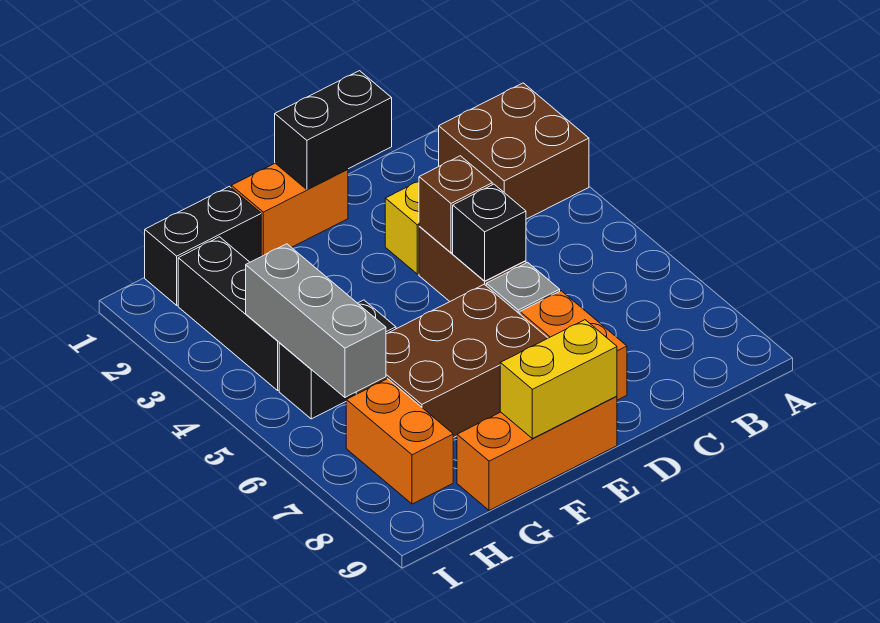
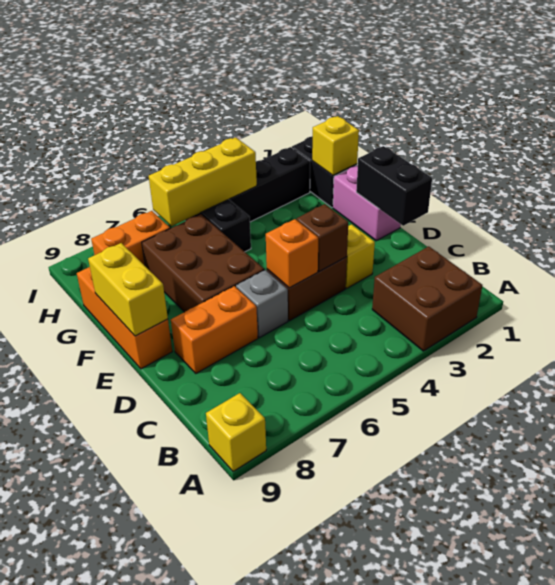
none -> yellow 1x1 brick [206,393,266,472]
black 1x1 brick [453,184,526,281] -> orange 1x1 brick [266,219,318,288]
orange 1x2 brick [231,163,348,256] -> pink 1x2 brick [333,165,401,241]
none -> yellow 1x1 brick [312,116,359,175]
grey 1x3 brick [246,244,386,397] -> yellow 1x3 brick [149,137,257,226]

